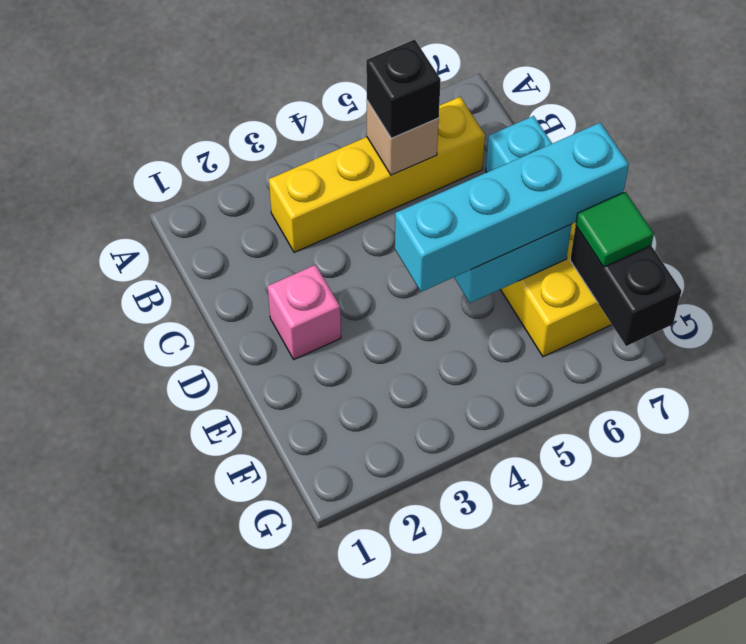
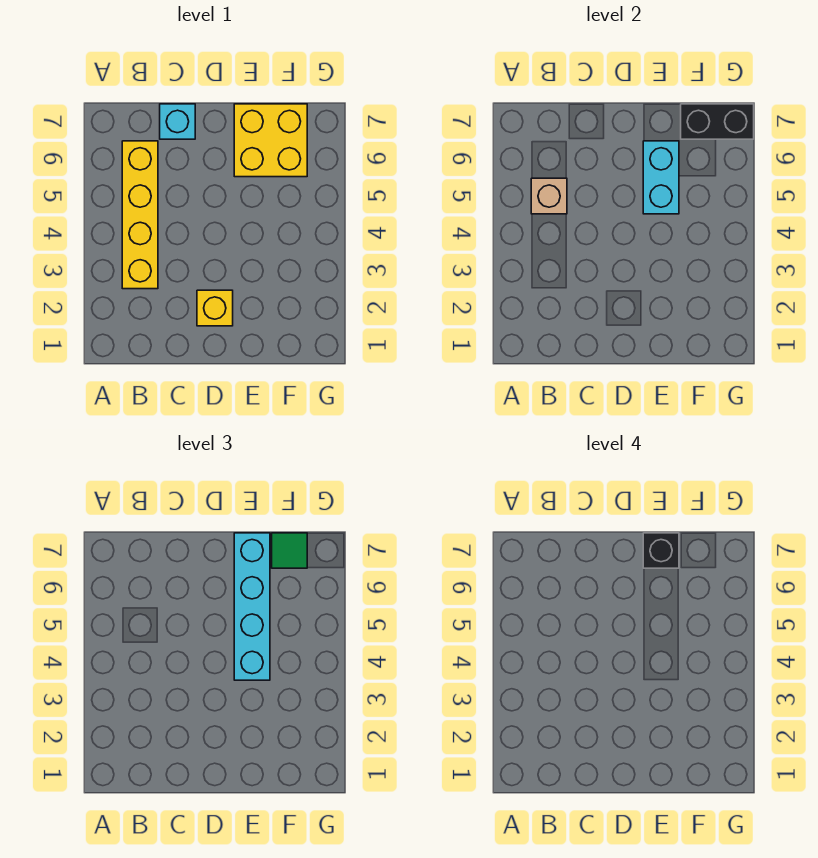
black 1x1 brick [366,39,441,138] -> black 1x1 brick moved to [643,533,679,568]
pink 1x1 brick [268,265,341,359] -> yellow 1x1 brick [197,290,233,326]

